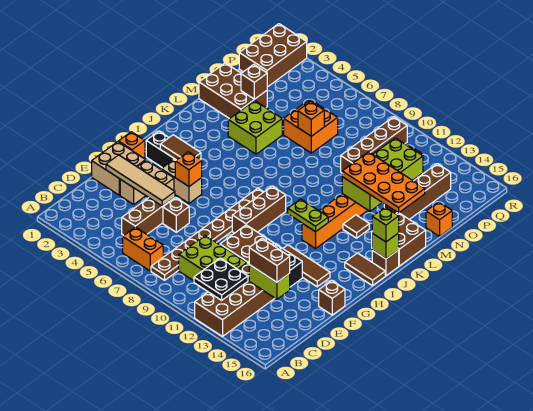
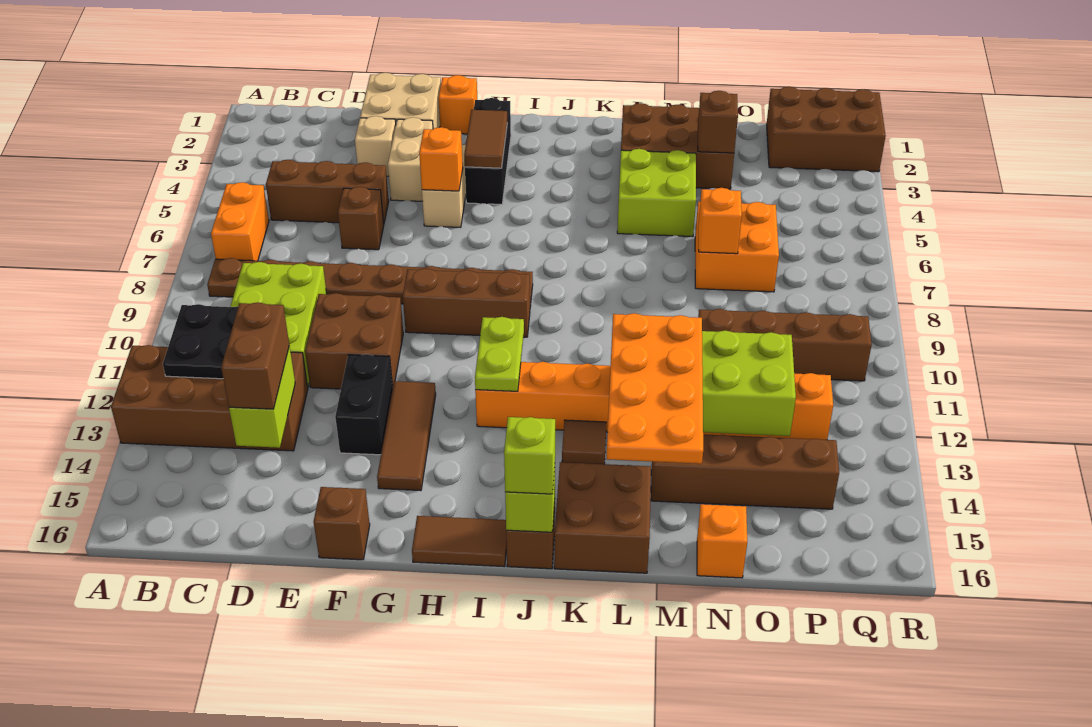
tan 1x4 tile [106,155,175,206] -> none
brown 1x2 tile [345,253,385,286] -> brown 1x2 tile turned to [412,516,507,567]
brown 2x3 brick [199,63,267,119] -> brown 2x3 brick turned to [621,103,734,189]

